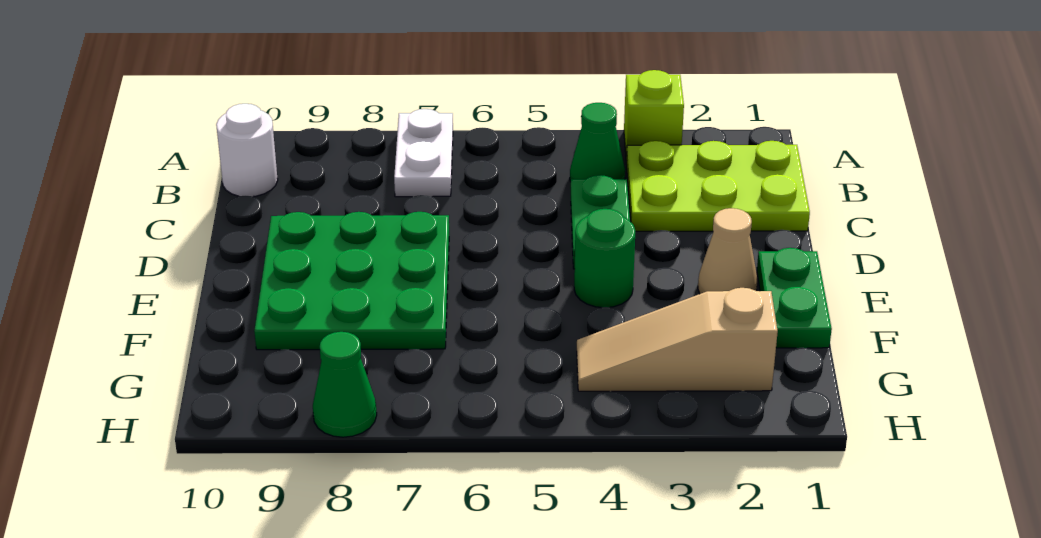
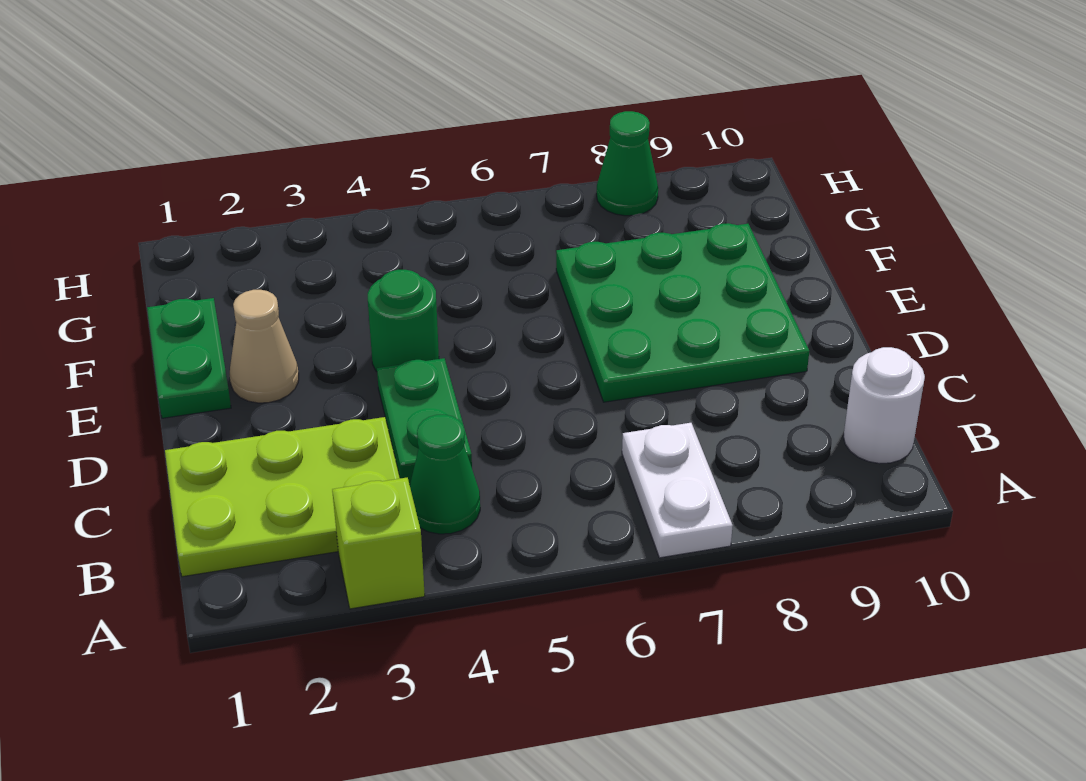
tan 1x3 slope [577,288,778,391] -> none

